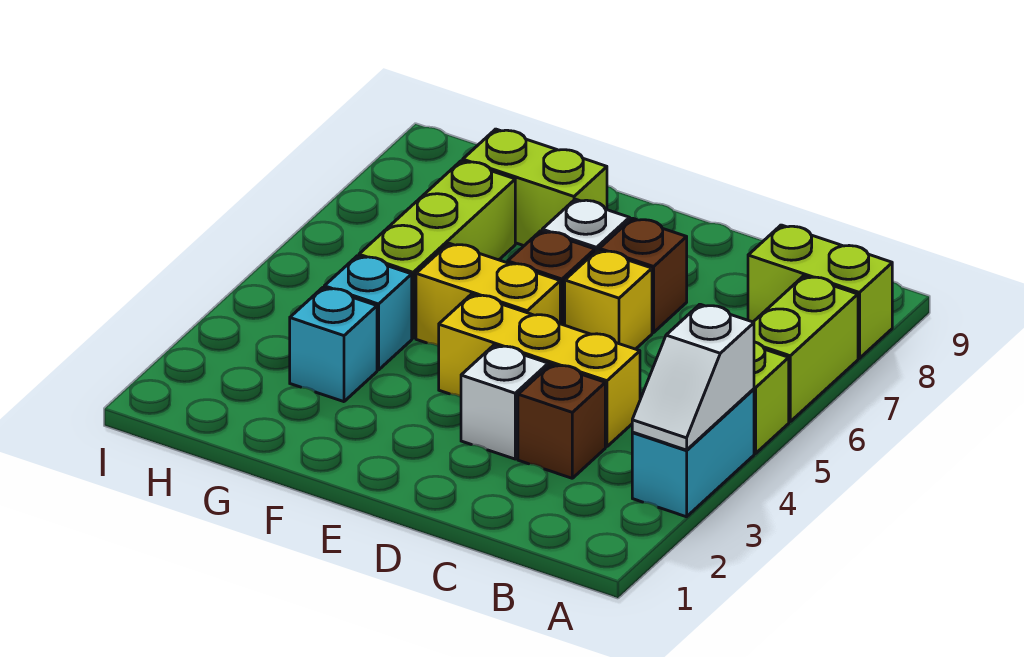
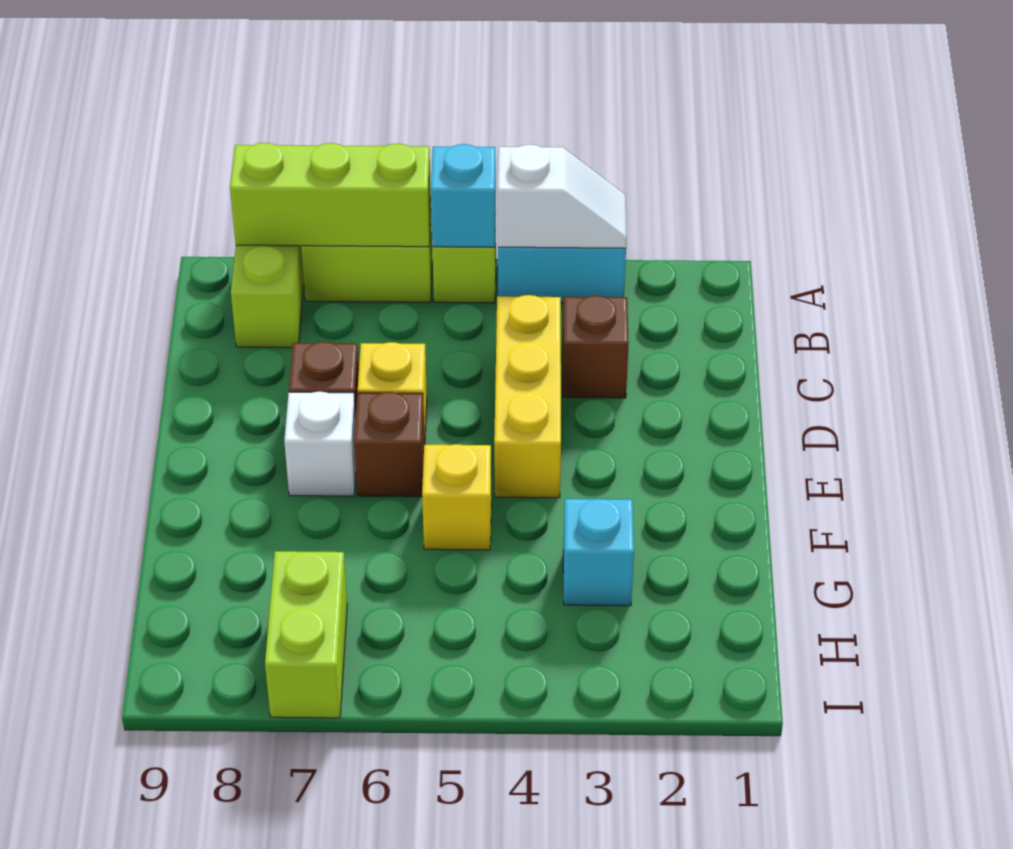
white 1x1 brick [461,345,548,459] -> none
yellow 1x2 brick [416,243,560,346] -> yellow 1x1 brick [422,444,491,550]
lime 1x2 brick [463,129,607,246] -> lime 1x2 brick moved to [265,551,347,718]
cyan 1x1 brick [324,256,412,370] -> cyan 1x1 brick moved to [431,144,496,247]
lime 1x3 brick [359,161,515,338] -> lime 1x3 brick moved to [230,143,431,247]

